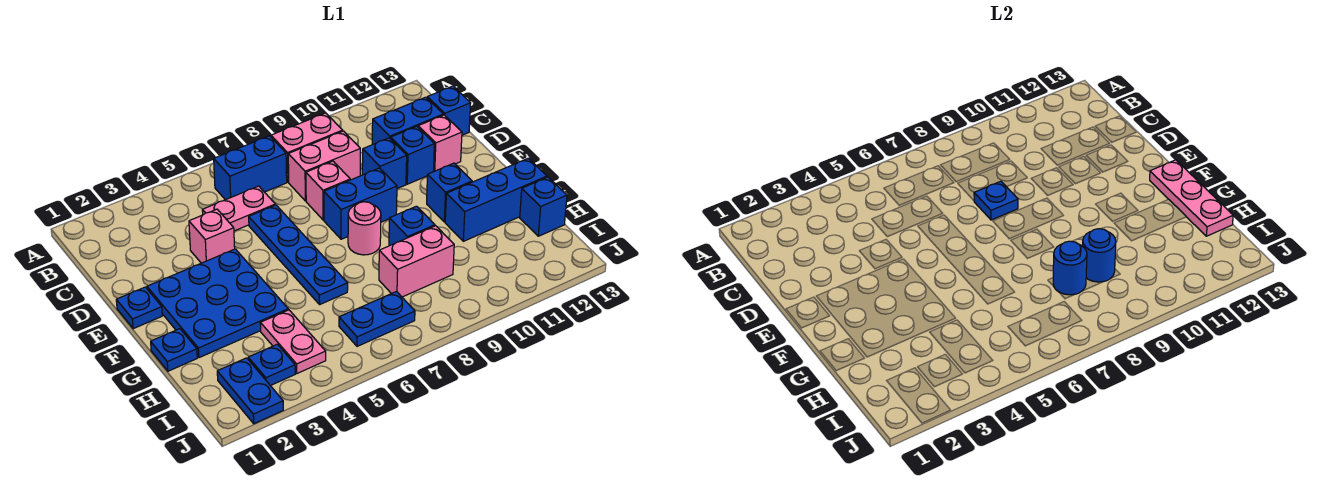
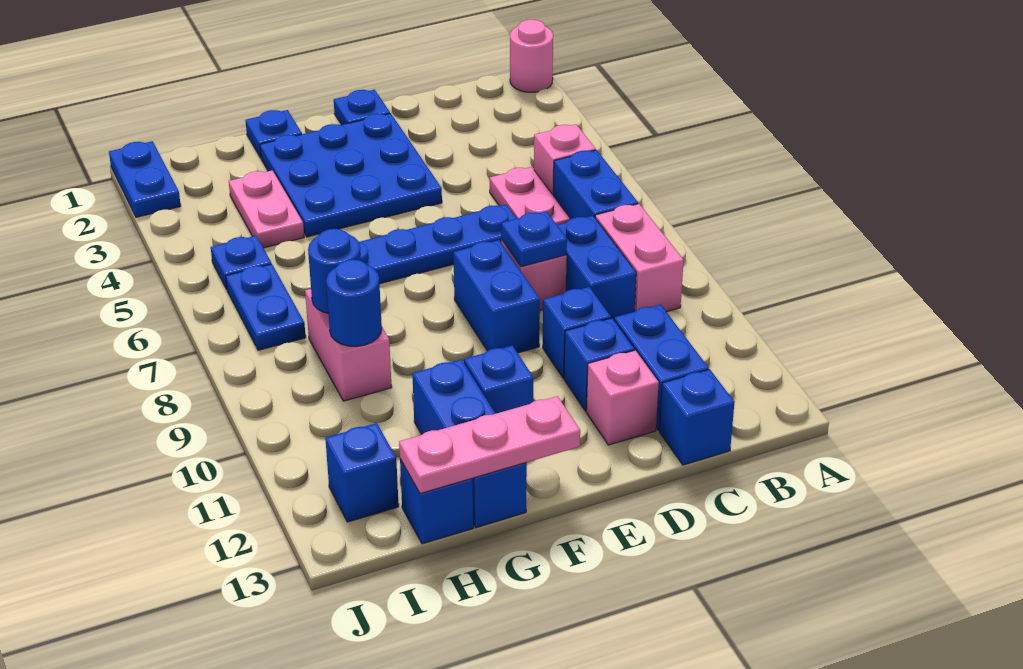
pink 1x2 brick [288,131,360,201] -> blue 1x2 brick [557,216,636,320]
pink 1x1 brick [189,209,235,263] -> pink 1x1 brick moved to [534,124,596,195]
pink 1x1 round brick [348,202,381,255] -> pink 1x1 round brick moved to [510,20,553,92]
blue 1x1 brick [389,206,435,246] -> blue 1x1 brick moved to [325,423,399,522]
pink 1x2 plate [260,310,326,373] -> pink 1x2 plate turned to [229,170,304,248]
blue 1x2 plate [217,358,283,424] -> blue 1x2 plate turned to [109,141,181,217]
blue 1x1 plate [248,344,295,386] -> blue 1x1 plate moved to [211,236,271,289]

